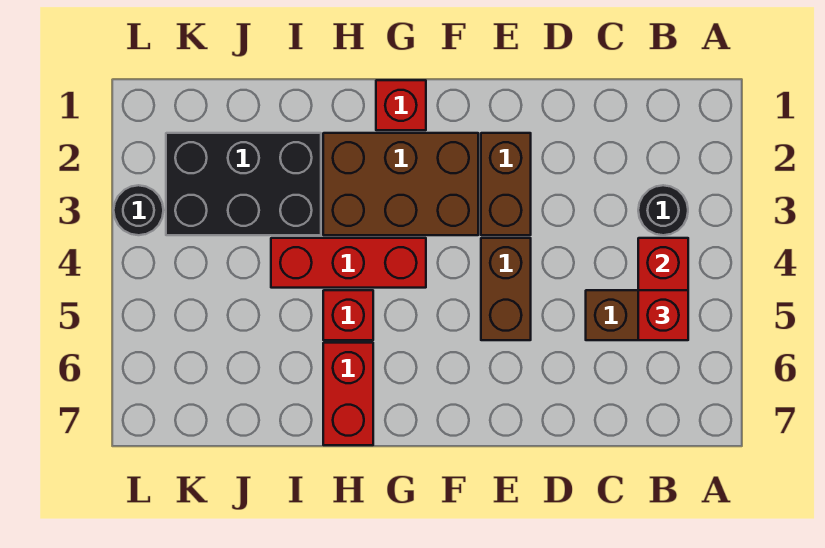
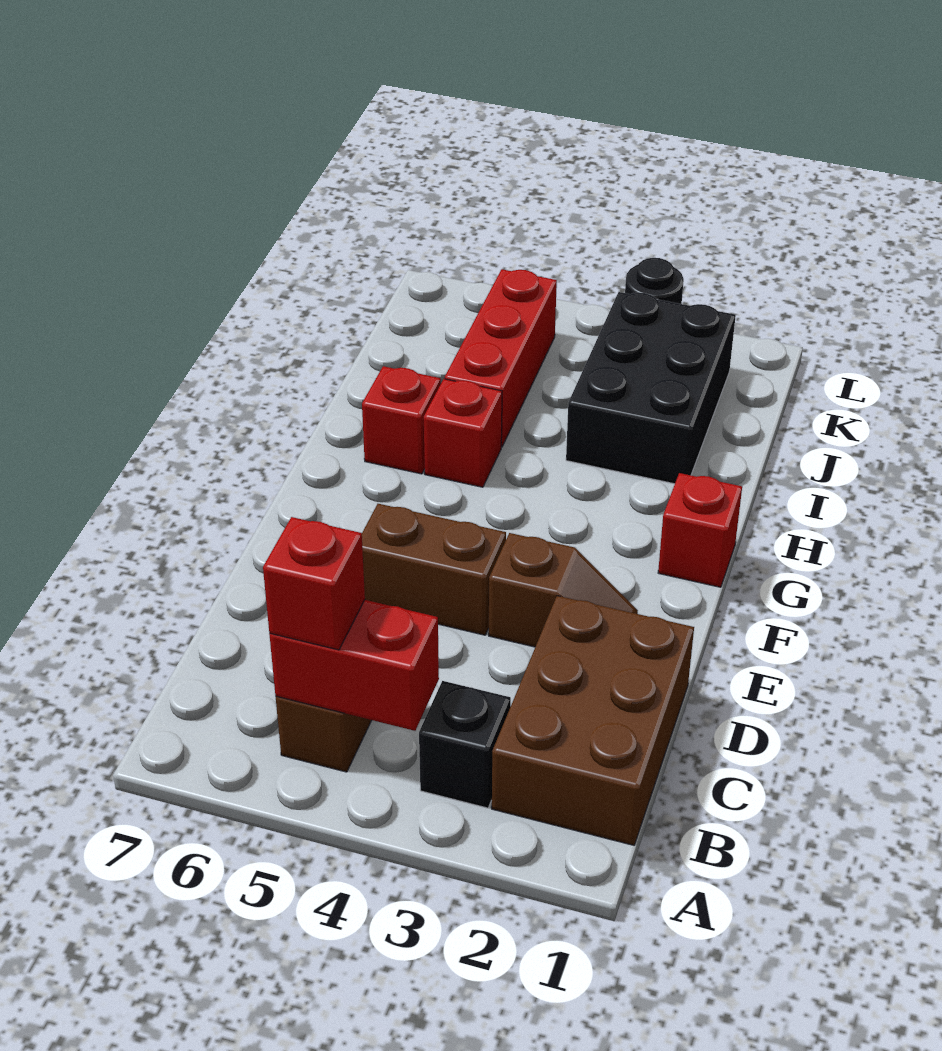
black 1x1 round brick [638,185,688,235] -> black 1x1 brick [419,681,511,808]
brown 1x2 brick [481,133,531,235] -> brown 1x2 slope [489,533,638,647]
brown 2x3 brick [323,133,478,235] -> brown 2x3 brick moved to [492,596,694,845]
red 1x3 brick [271,238,426,288] -> red 1x3 brick moved to [445,269,557,447]
red 1x2 brick [323,343,373,445] -> red 1x1 brick [362,366,441,474]

